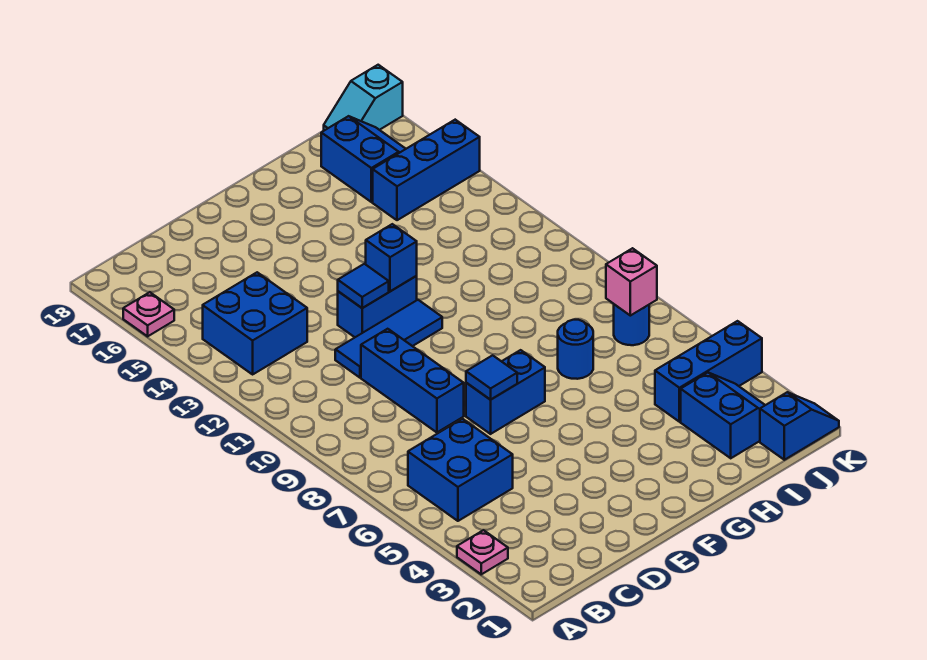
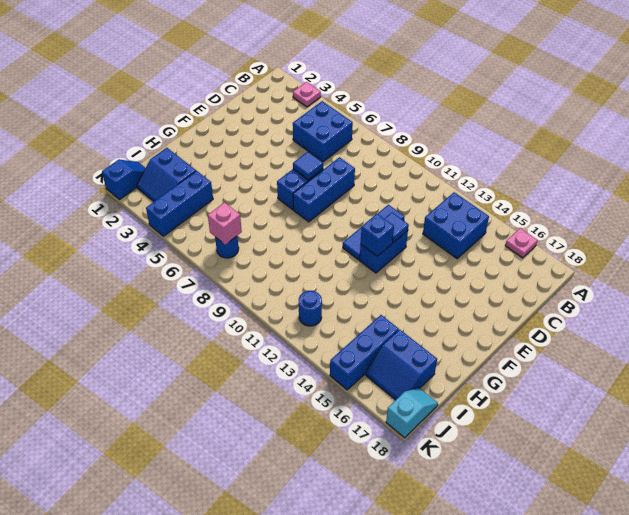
blue 1x3 brick [361,329,464,432] -> blue 1x3 brick turned to [293,157,355,222]
blue 1x1 round brick [558,320,593,379] -> blue 1x1 round brick moved to [299,291,322,326]
blue 1x2 slope [760,392,839,460] -> blue 1x2 slope turned to [102,159,145,200]

